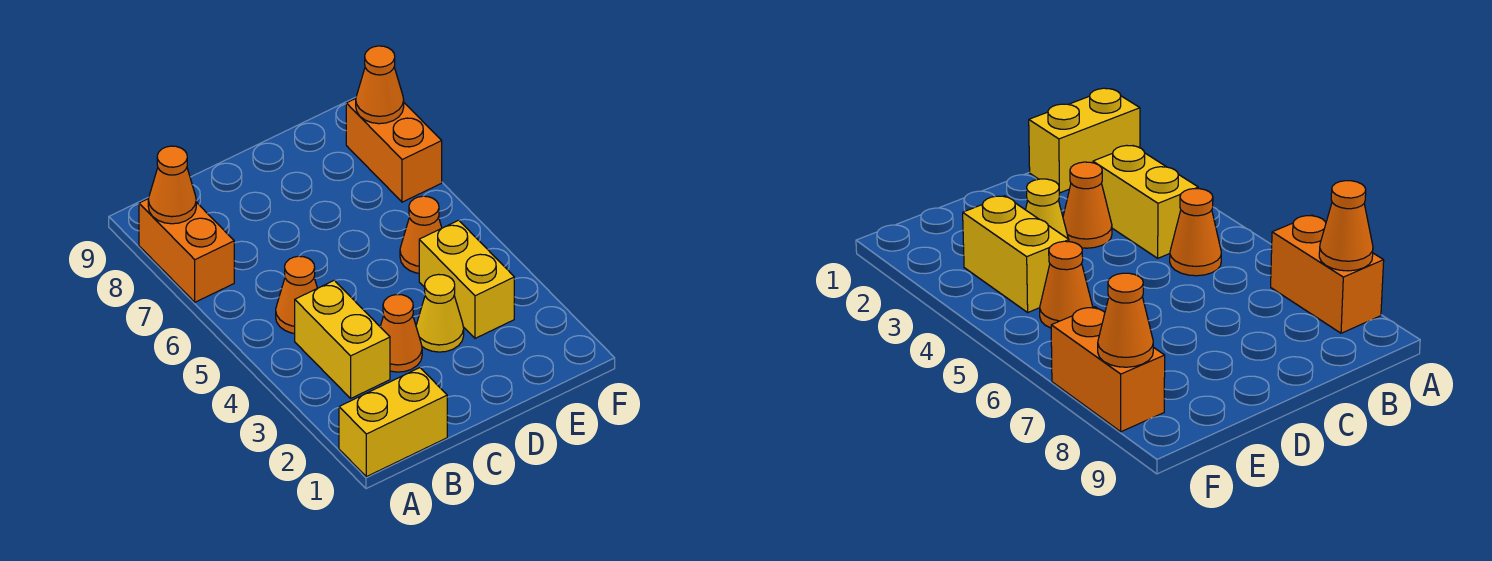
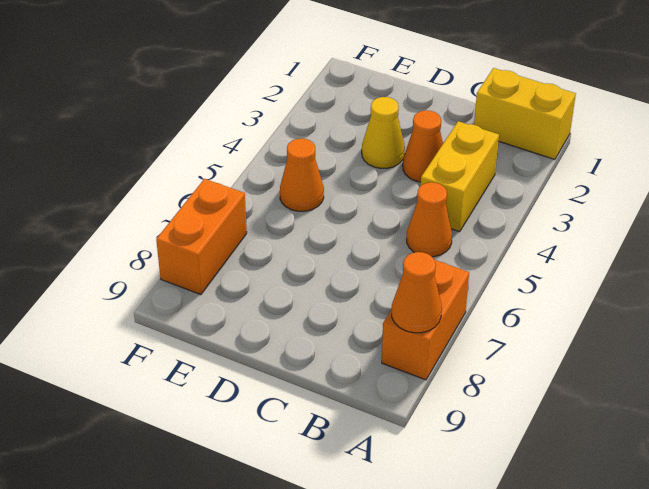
yellow 1x2 brick [419,220,514,338] -> none
orange 1x1 cone [356,46,404,124] -> none

